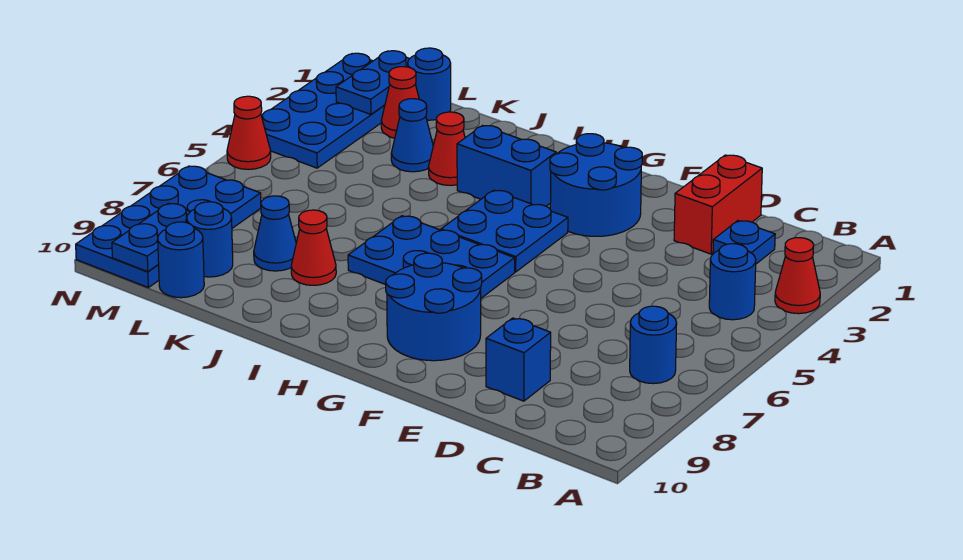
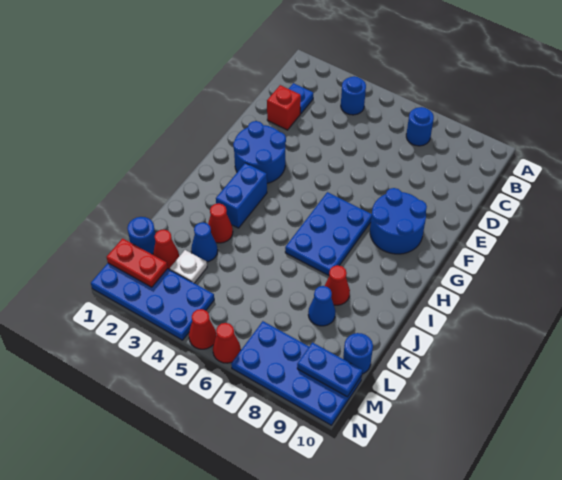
red 1x1 cone [775,238,820,314] -> red 1x1 cone moved to [213,323,241,363]
red 1x2 brick [674,155,762,254] -> red 1x1 brick [267,85,301,130]
blue 1x1 brick [486,318,551,401] -> none
blue 2x2 plate [441,190,568,272] -> none
none -> white 1x1 plate [170,250,207,283]
blue 1x1 round brick [187,202,233,277] -> none
blue 1x2 plate [336,51,410,114] -> red 1x2 plate [107,238,168,287]

